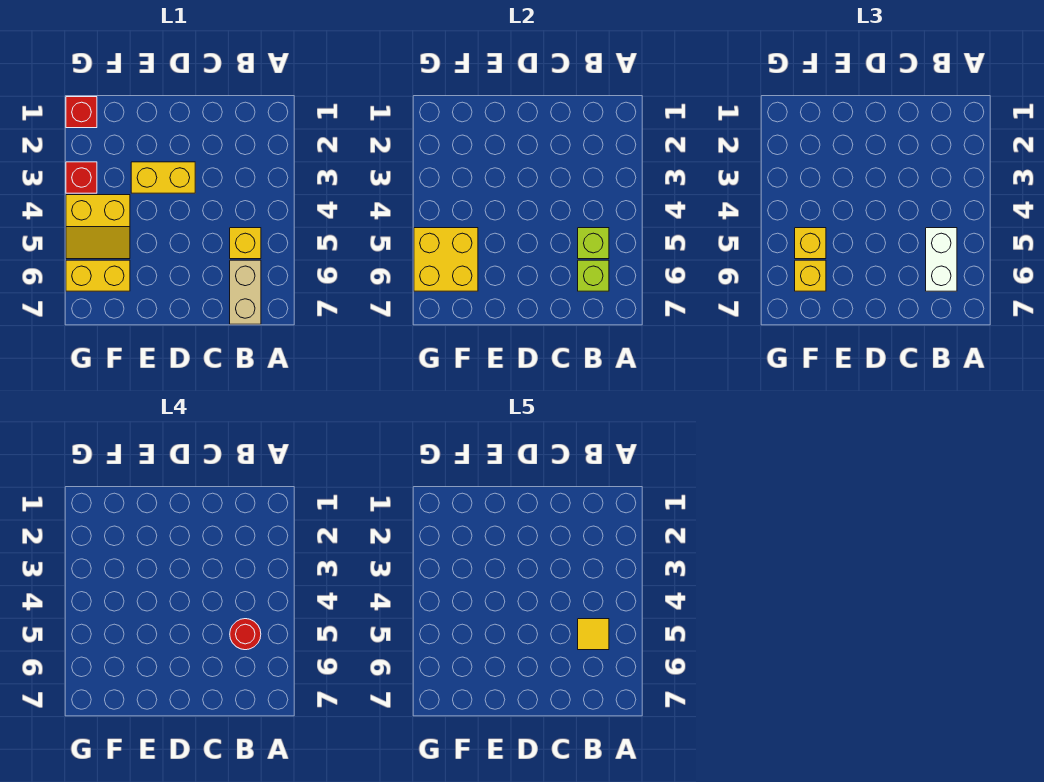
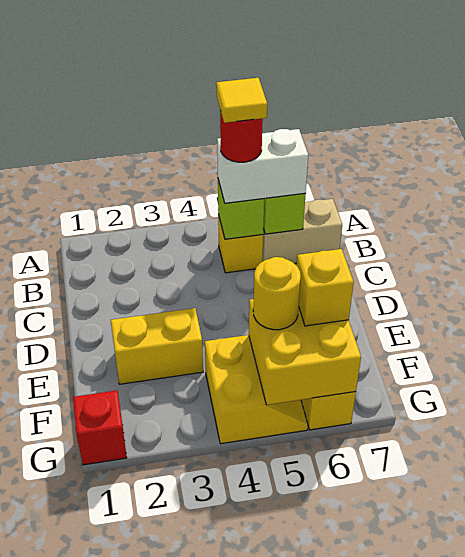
yellow 1x2 brick [131,162,195,193] -> yellow 1x2 brick turned to [111,308,203,384]
yellow 1x1 brick [795,228,826,259] -> yellow 1x1 round brick [253,257,301,330]
red 1x1 brick [66,162,97,193] -> none

